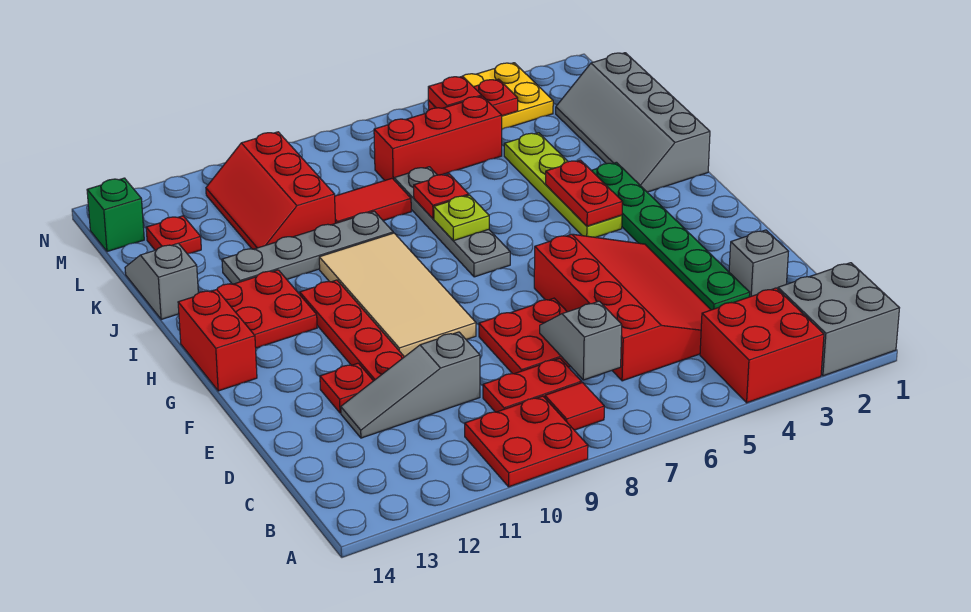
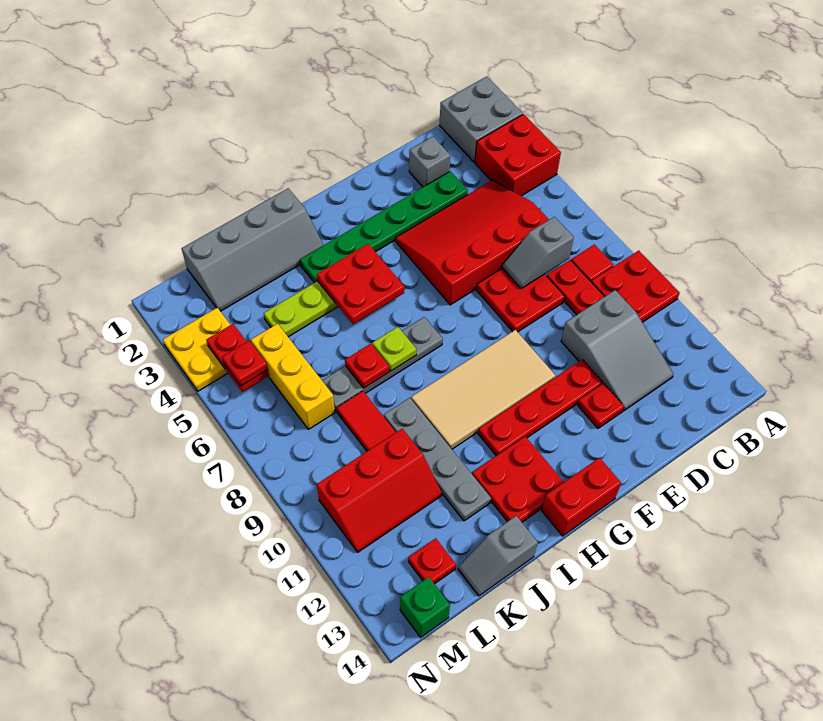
grey 1x3 slope [341,332,480,438] -> grey 2x3 slope [561,290,673,411]
red 1x2 plate [546,160,623,226] -> red 2x2 plate [317,244,405,324]
red 1x3 brick [374,96,502,180] -> yellow 1x3 brick [251,324,335,429]

